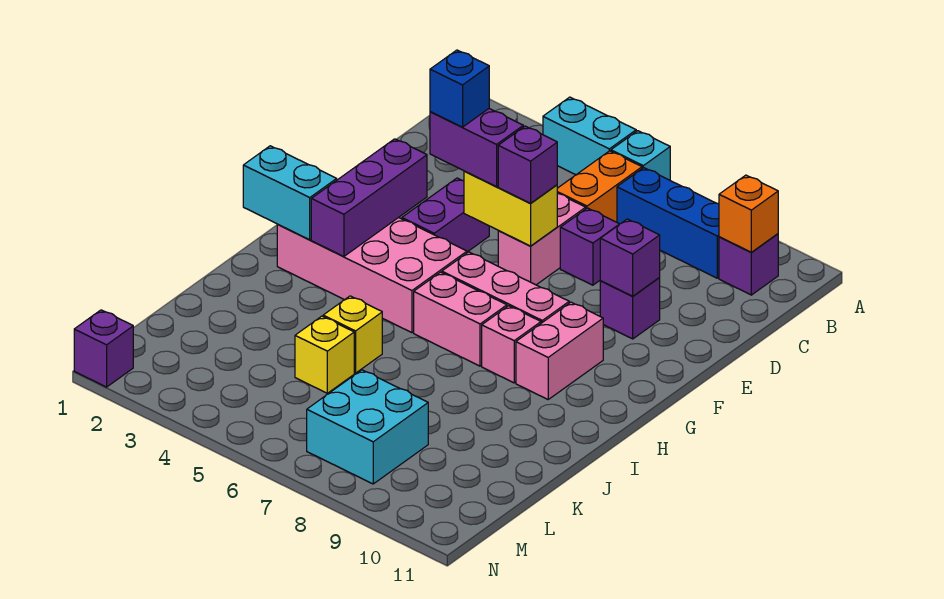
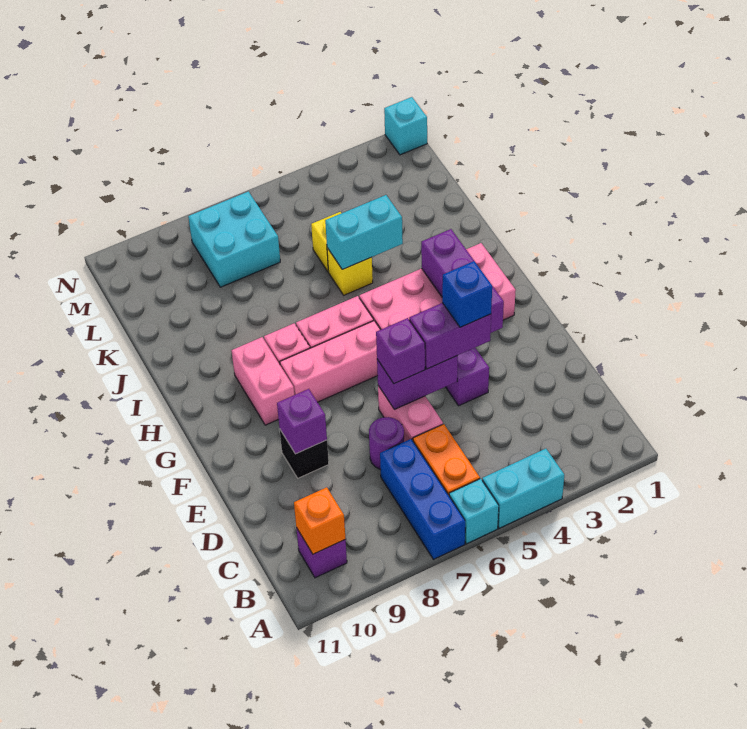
blue 1x3 brick [617,168,719,278] -> blue 1x3 brick turned to [380,439,465,559]
purple 1x1 brick [560,208,619,285] -> purple 1x1 round brick [369,417,404,470]
yellow 1x2 brick [464,171,558,246] -> purple 1x2 brick [377,356,458,409]
purple 1x1 brick [600,278,660,339] -> black 1x1 brick [280,430,329,478]
cyan 1x2 brick [243,146,337,240] -> cyan 1x2 brick moved to [325,195,403,269]
purple 1x1 brick [74,310,133,387] -> cyan 1x1 brick [384,97,427,155]

